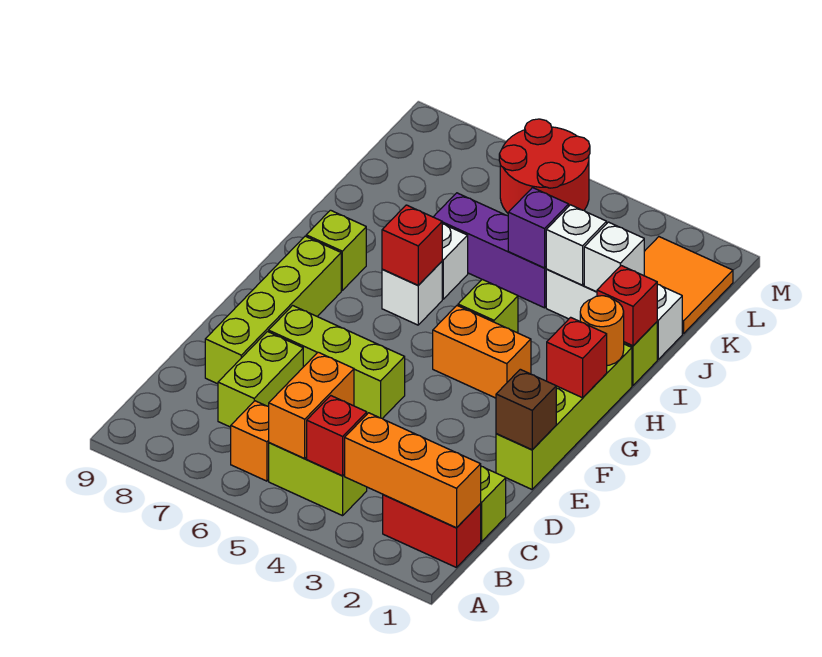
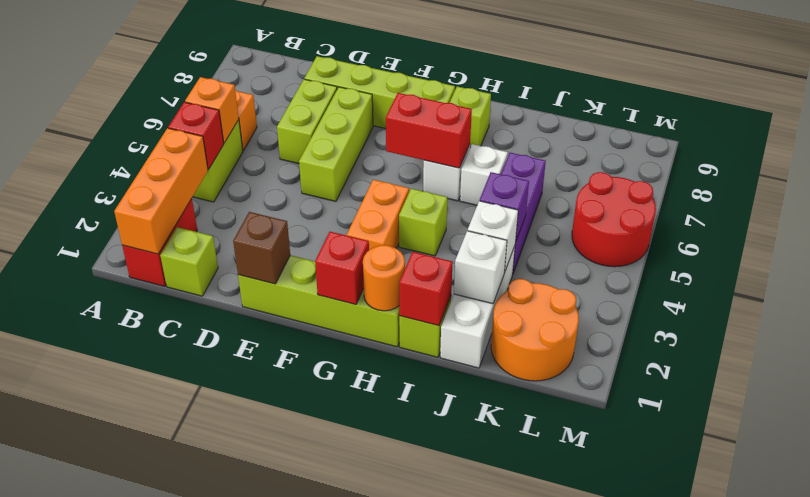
orange 1x2 brick [269,352,354,458] -> orange 1x1 brick [185,77,239,143]
lime 1x2 brick [218,332,303,427] -> lime 1x2 brick turned to [277,79,337,164]
red 1x1 brick [382,205,442,285] -> red 1x2 brick [386,93,472,168]
orange 2x2 tile [644,237,733,334] -> orange 2x2 round brick [491,279,579,381]

